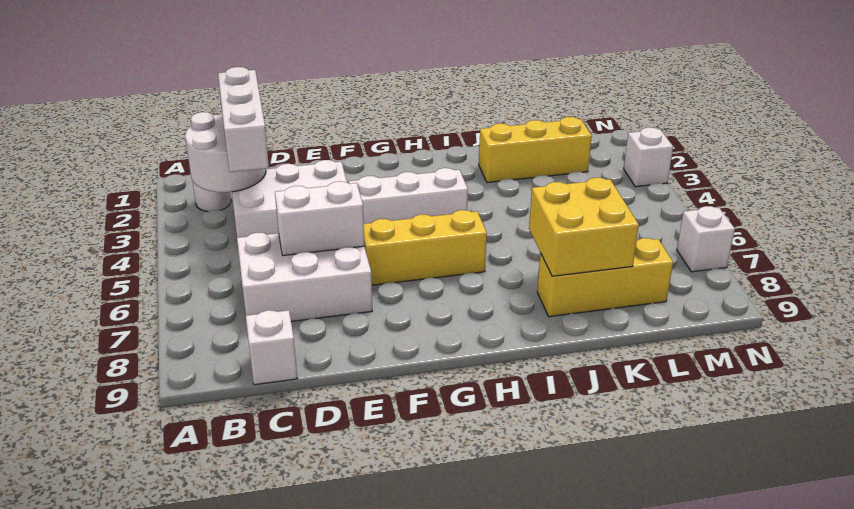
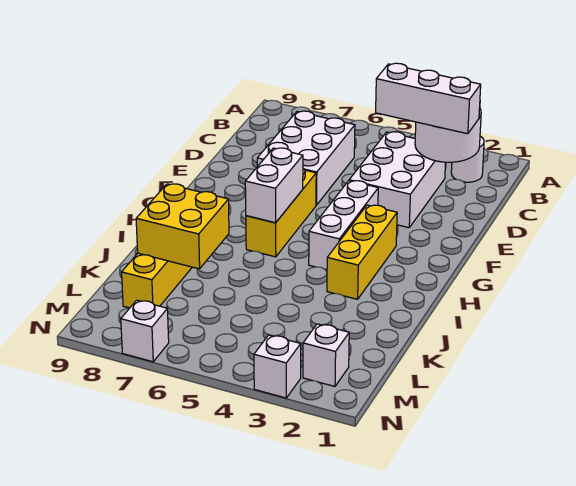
white 1x1 brick [246,310,297,385] -> white 1x1 brick moved to [303,324,349,386]
white 1x2 brick [275,181,364,256] -> white 1x2 brick moved to [245,148,303,223]
yellow 1x3 brick [479,117,592,183] -> yellow 1x3 brick moved to [327,205,397,299]

